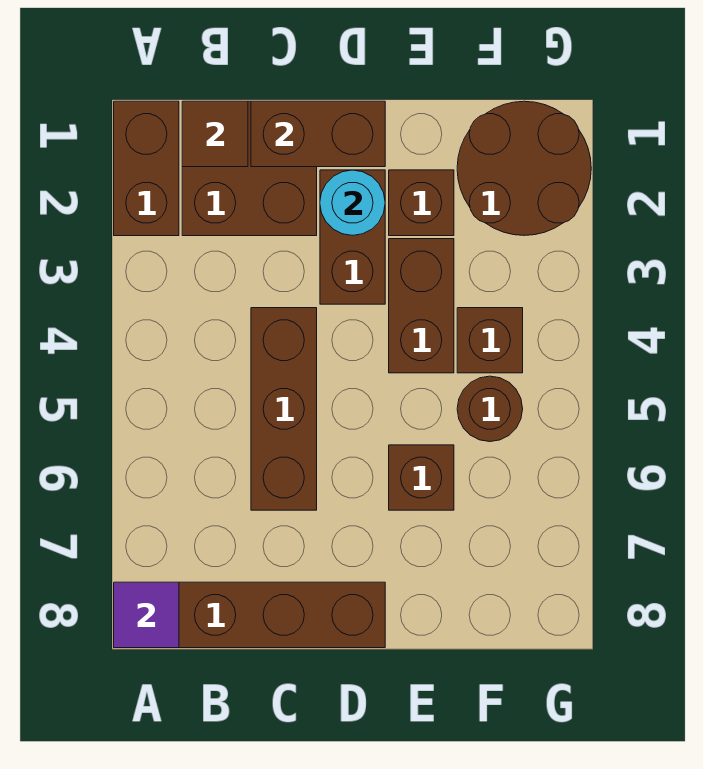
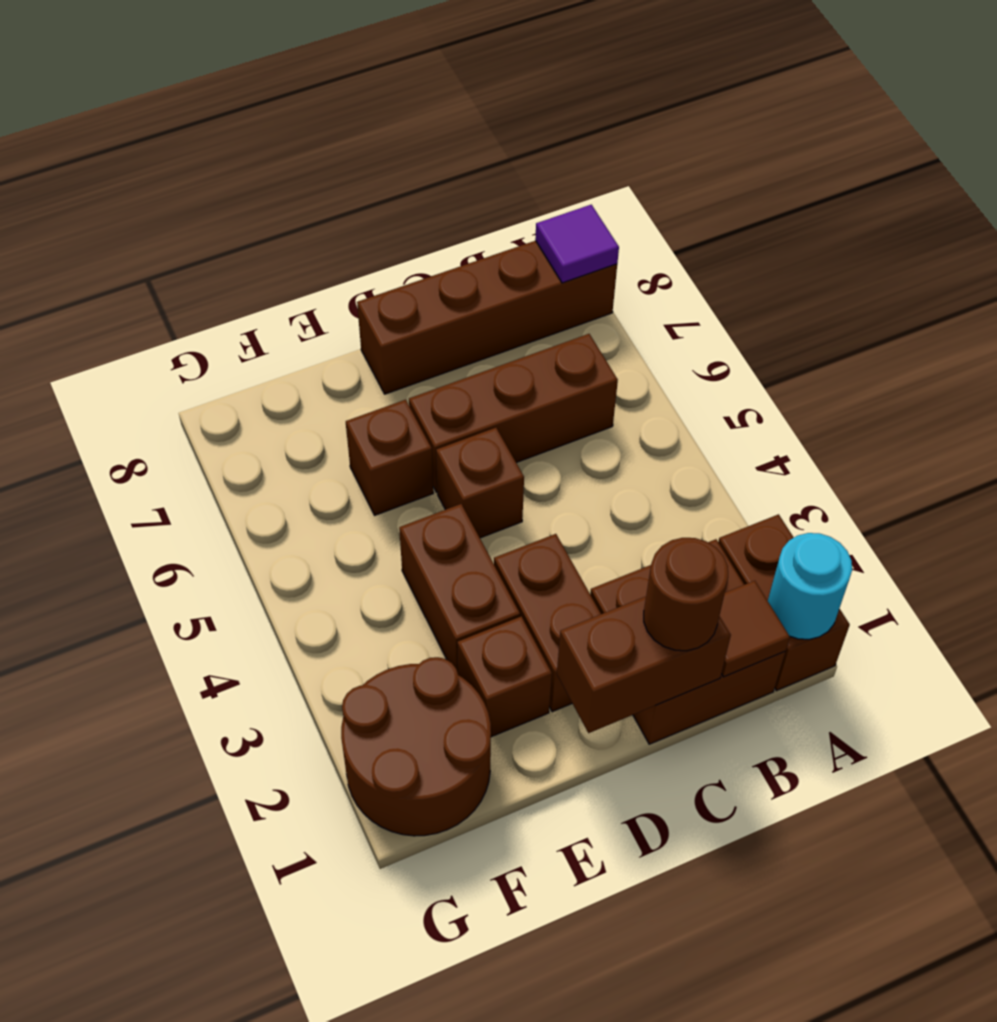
brown 1x3 brick [251,308,317,510] -> brown 1x3 brick turned to [409,334,618,492]
cyan 1x1 round brick [320,170,385,235] -> cyan 1x1 round brick moved to [768,533,852,639]
brown 1x1 brick [457,308,523,373] -> brown 1x1 brick moved to [436,428,524,538]
brown 1x1 round brick [457,376,523,442] -> brown 1x1 round brick moved to [644,538,728,651]

